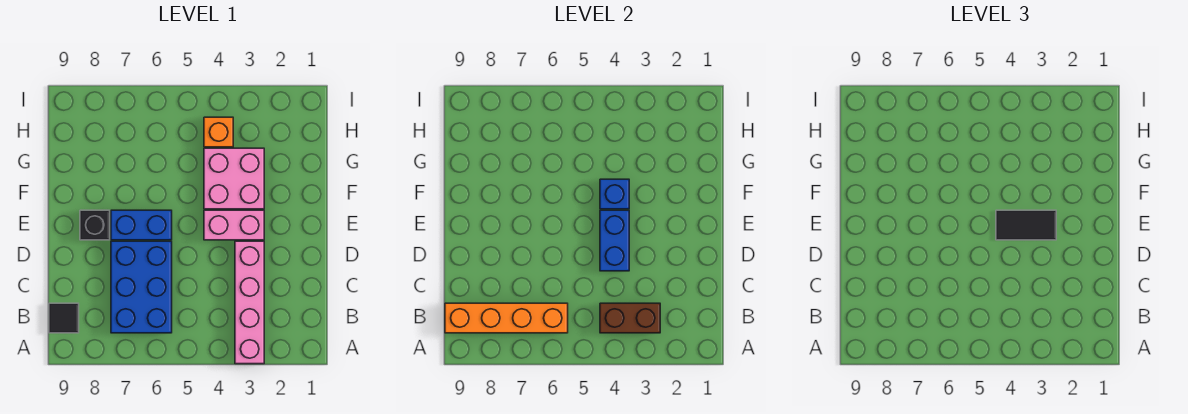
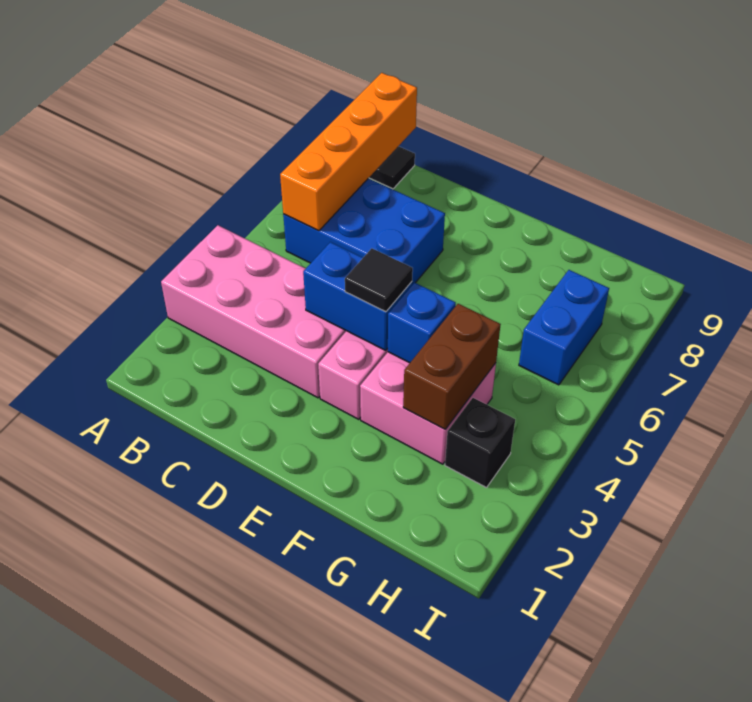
pink 1x4 brick [235,241,264,364] -> pink 2x4 brick [161,225,346,398]
brown 1x2 brick [600,303,660,333] -> brown 1x2 brick moved to [403,304,501,429]
black 1x2 tile [996,210,1056,240] -> black 1x1 tile [345,248,413,312]
blue 1x2 brick [111,210,172,240] -> blue 1x2 brick moved to [519,270,609,385]
black 1x1 brick [80,210,110,240] -> black 1x1 brick moved to [445,398,515,488]
orange 1x1 brick [204,117,233,147] -> none

